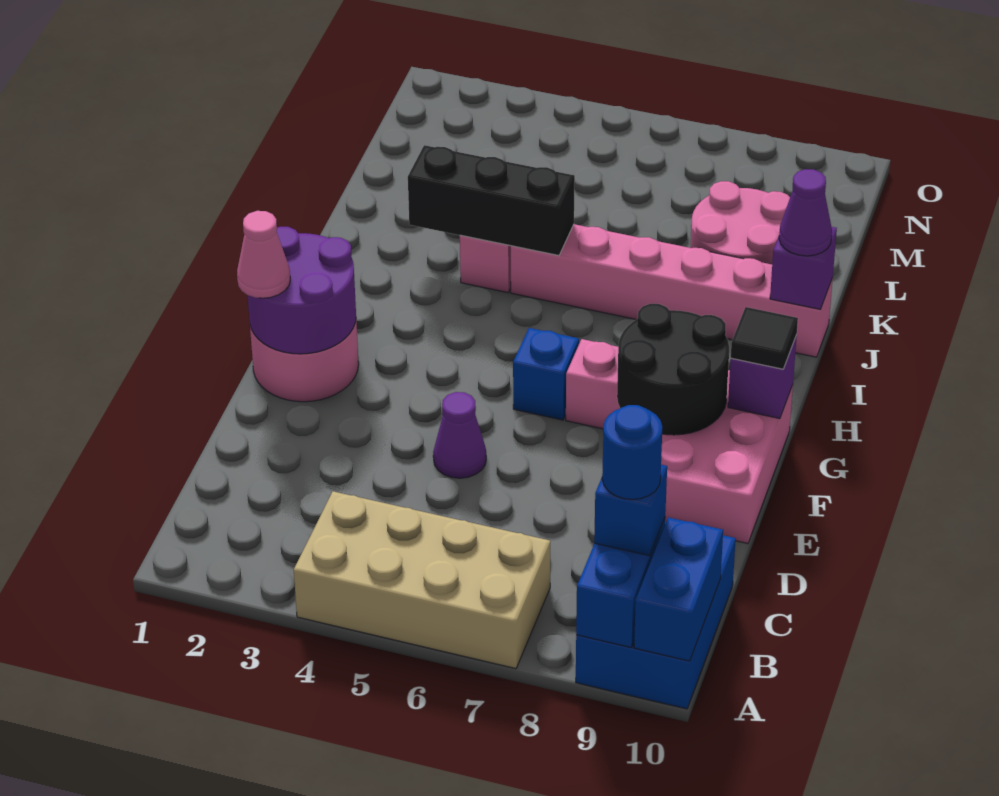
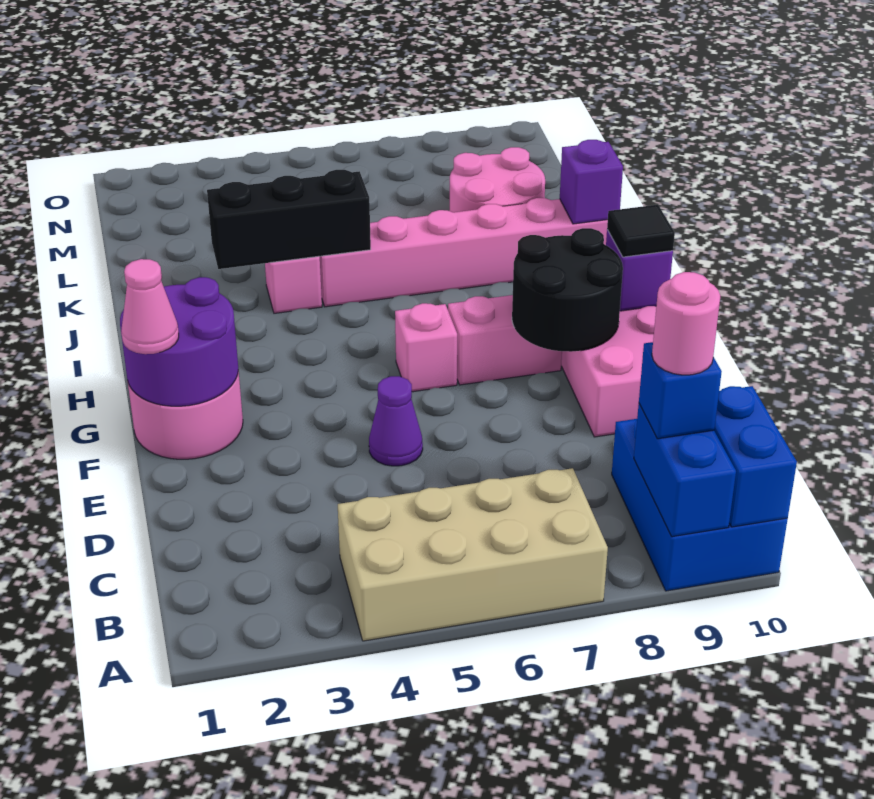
blue 1x1 round brick [602,405,662,500] -> pink 1x1 round brick [652,272,720,375]
blue 1x1 brick [513,328,579,420] -> pink 1x1 brick [395,303,457,392]
purple 1x1 cone [779,169,832,256] -> none

